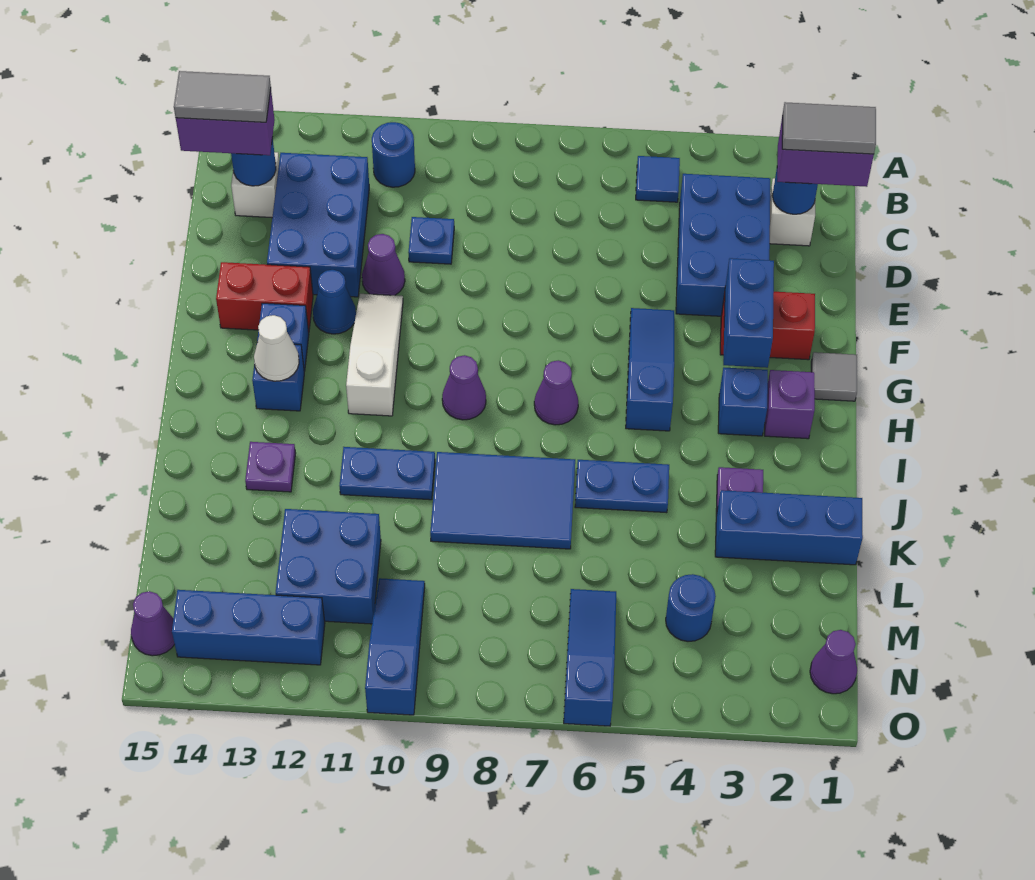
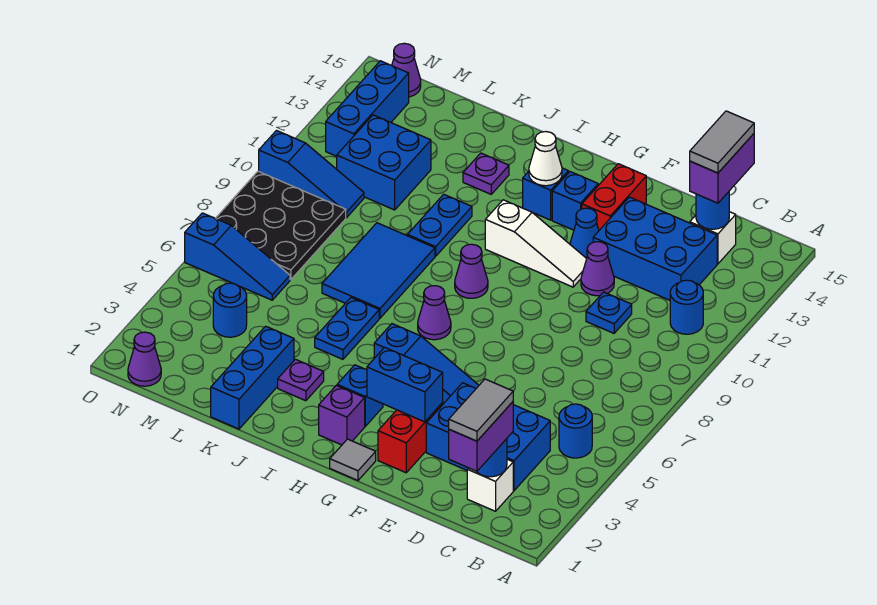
blue 1x1 tile [636,156,680,202] -> blue 1x1 round brick [559,404,592,458]
none -> black 3x3 plate [215,171,346,280]

